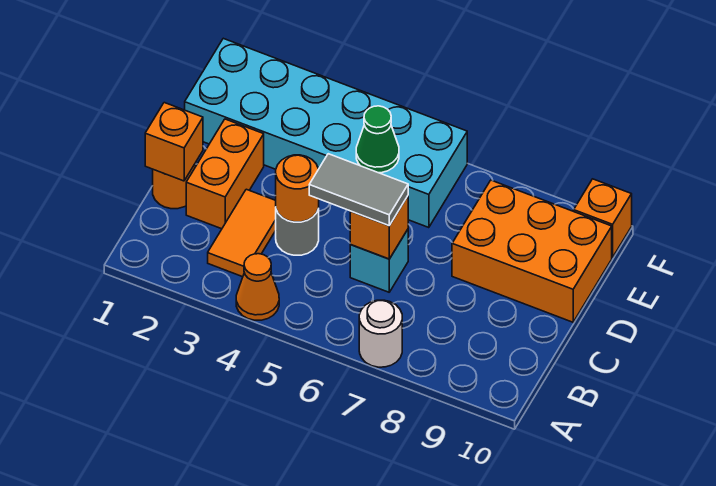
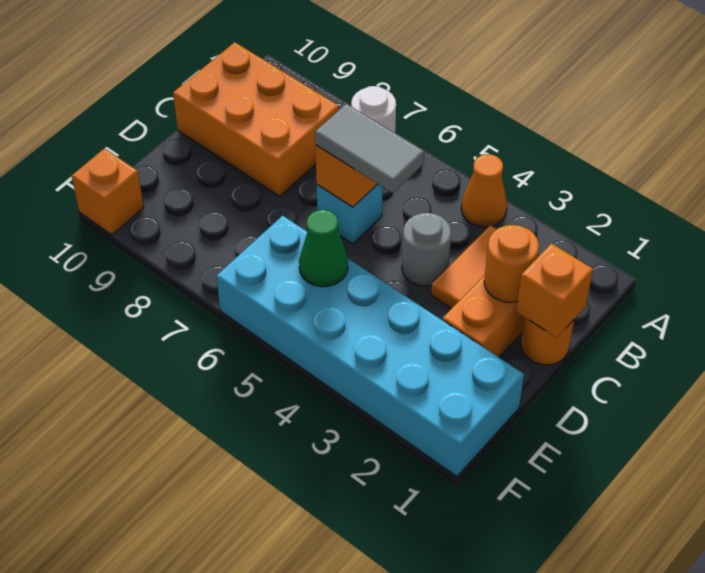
orange 1x1 round brick [276,155,319,222] -> orange 1x1 round brick moved to [484,225,539,302]
orange 2x3 brick [452,180,612,322] -> orange 2x3 brick moved to [173,42,339,196]

